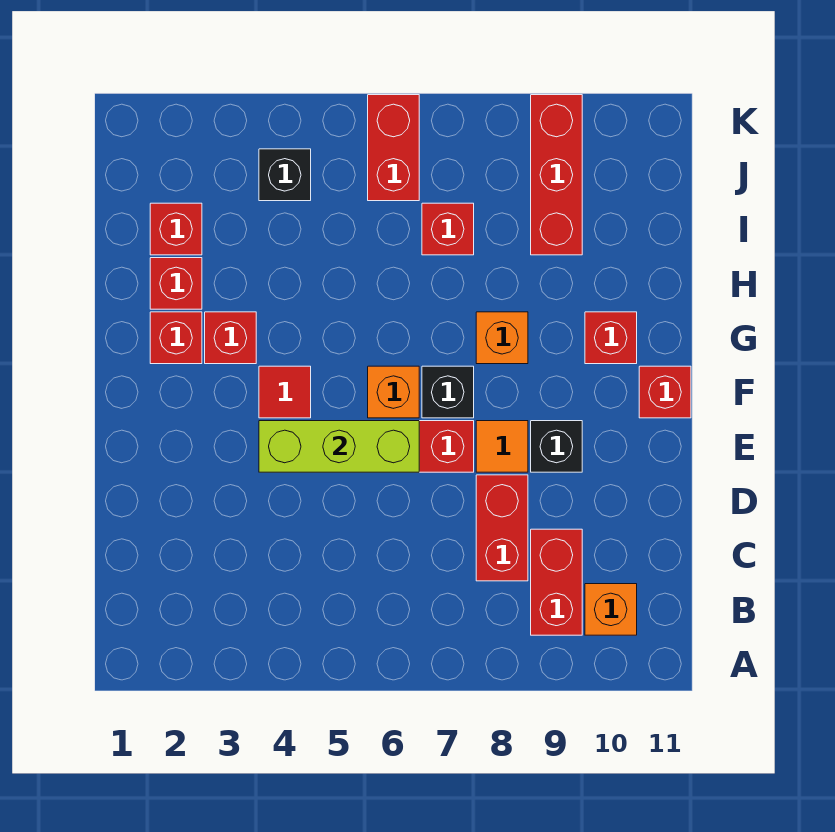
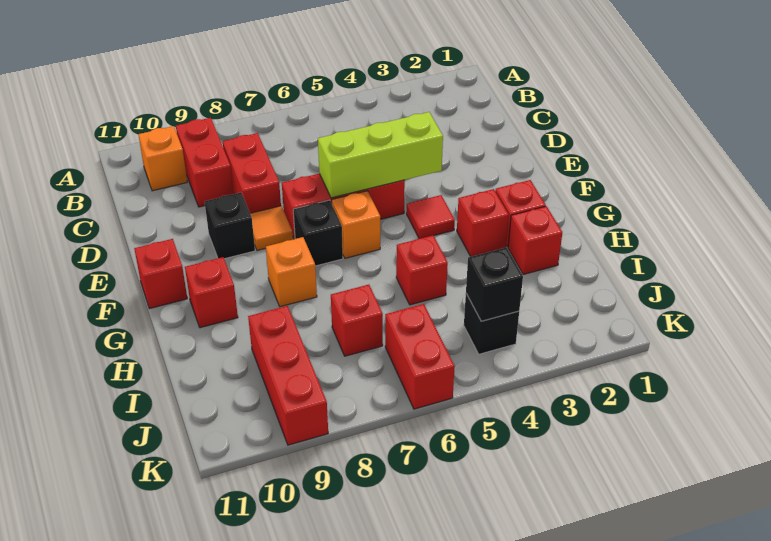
red 1x1 brick [150,203,202,255] -> red 1x1 brick moved to [396,235,448,305]
none -> black 1x1 brick [466,248,523,321]

